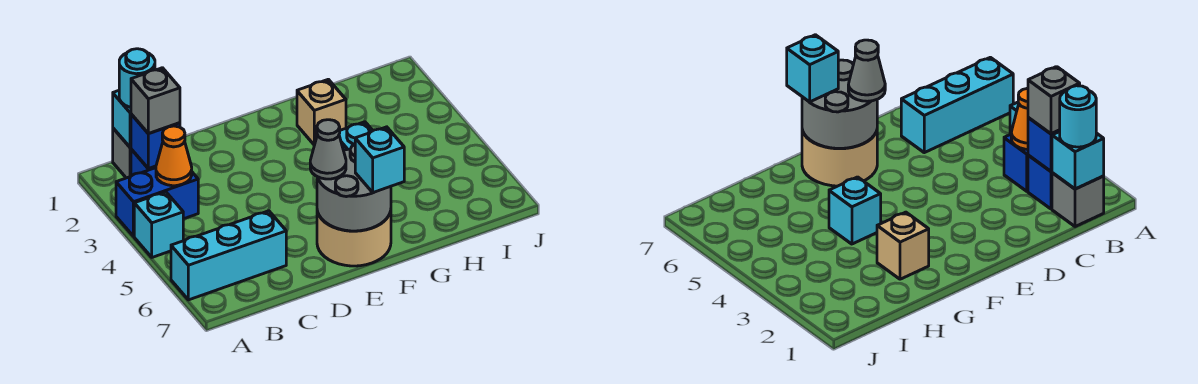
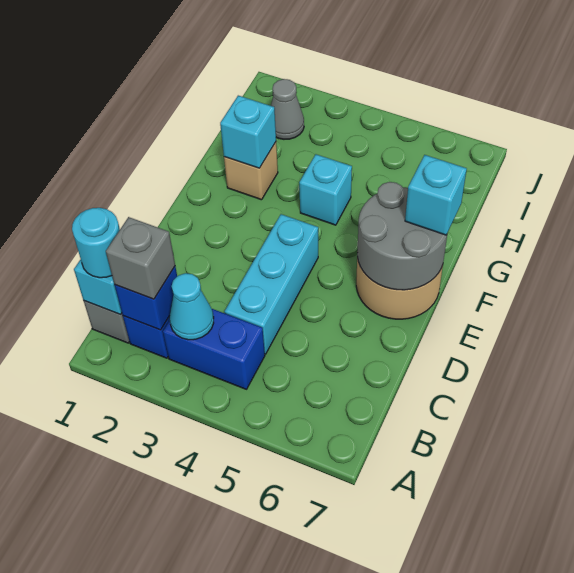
blue 1x2 brick [116,168,198,236] -> blue 1x2 brick turned to [163,309,265,389]
cyan 1x1 brick [134,192,183,257] -> cyan 1x1 brick moved to [220,96,276,168]
cyan 1x3 brick [171,211,286,300] -> cyan 1x3 brick moved to [224,214,318,354]
orange 1x1 cone [156,126,192,186] -> cyan 1x1 cone [170,273,214,340]
grey 1x1 cone [310,120,346,179] -> grey 1x1 cone moved to [271,79,304,139]

